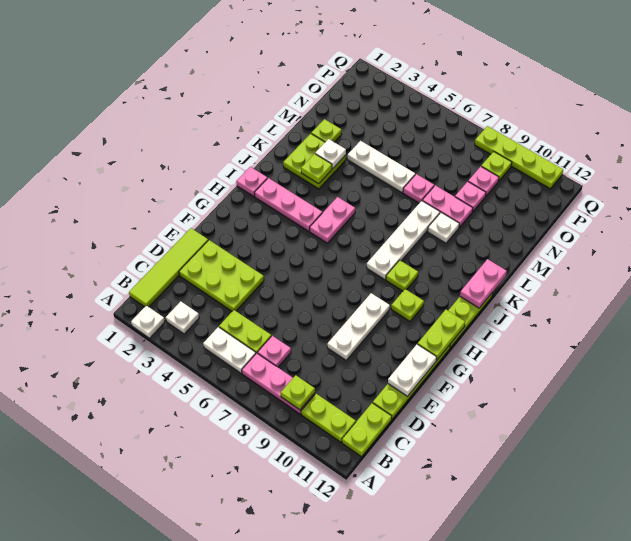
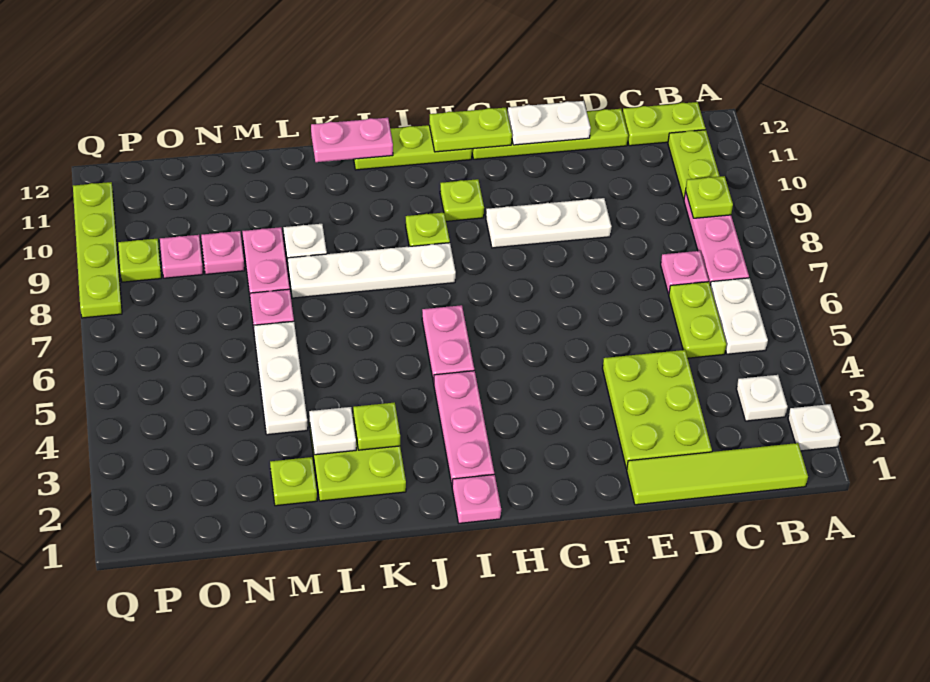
pink 1x2 plate [310,197,355,243] -> pink 1x2 plate turned to [422,305,474,383]

